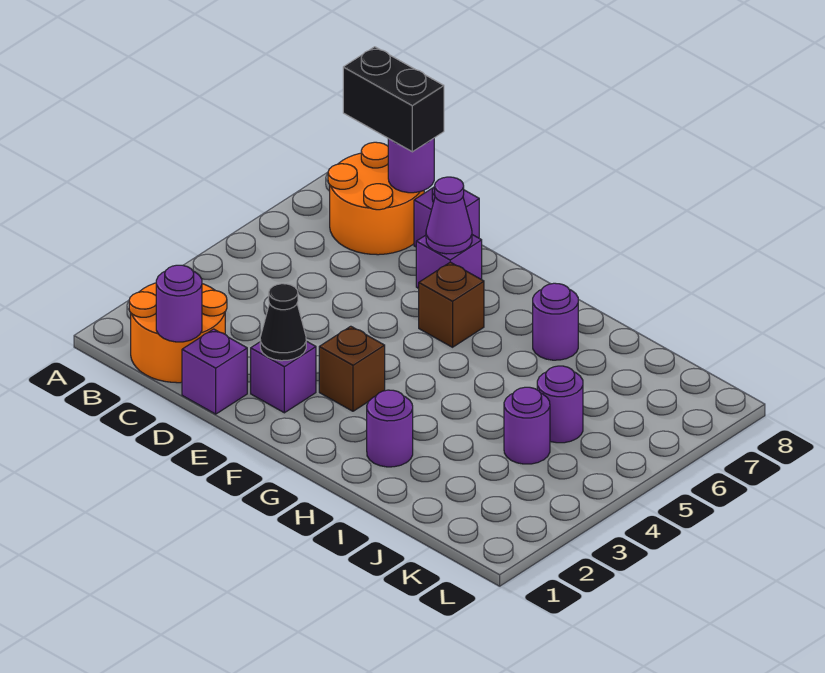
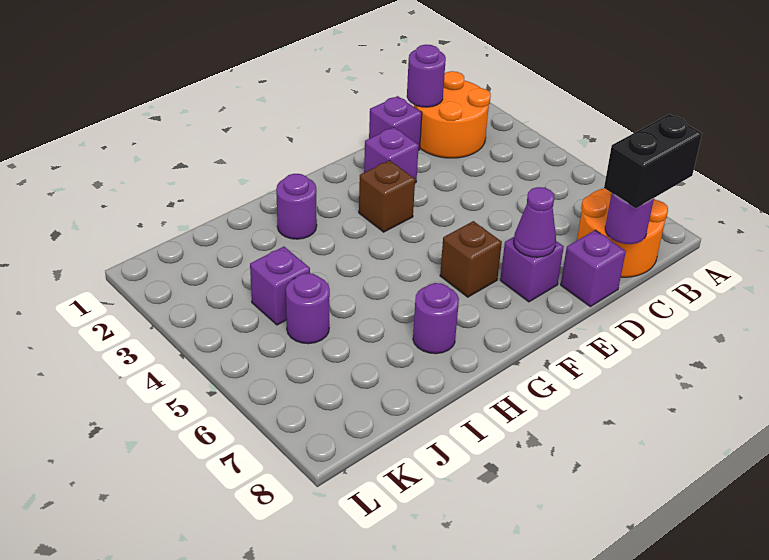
black 1x1 cone [260,284,306,361] -> none
purple 1x1 round brick [504,387,550,464] -> purple 1x1 brick [250,247,310,325]

